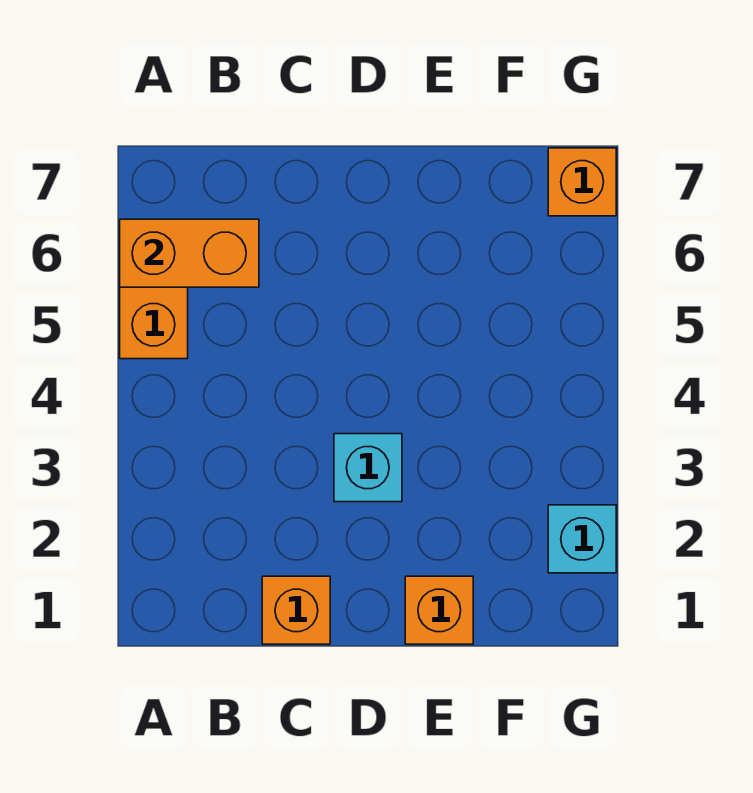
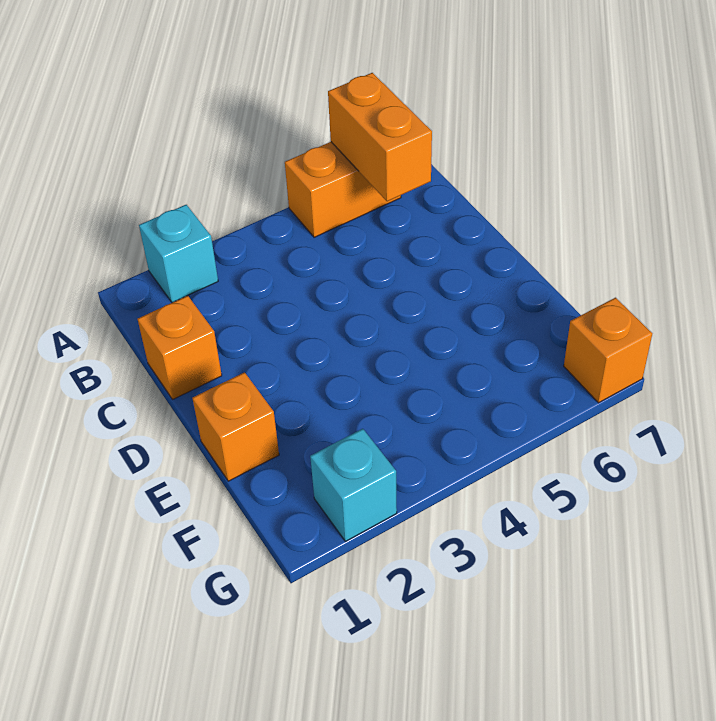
cyan 1x1 brick [334,434,402,502] -> cyan 1x1 brick moved to [139,205,218,303]

